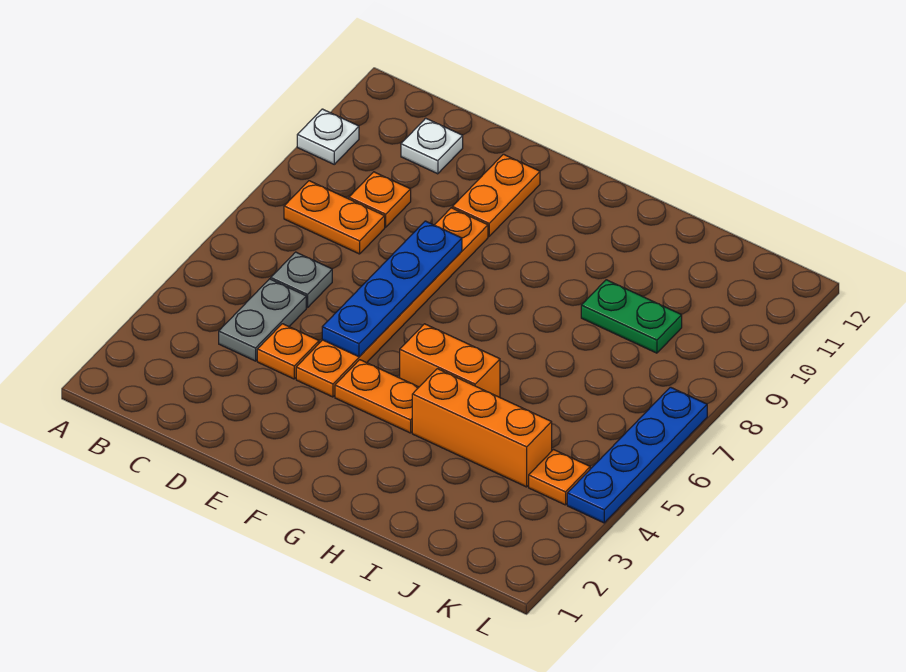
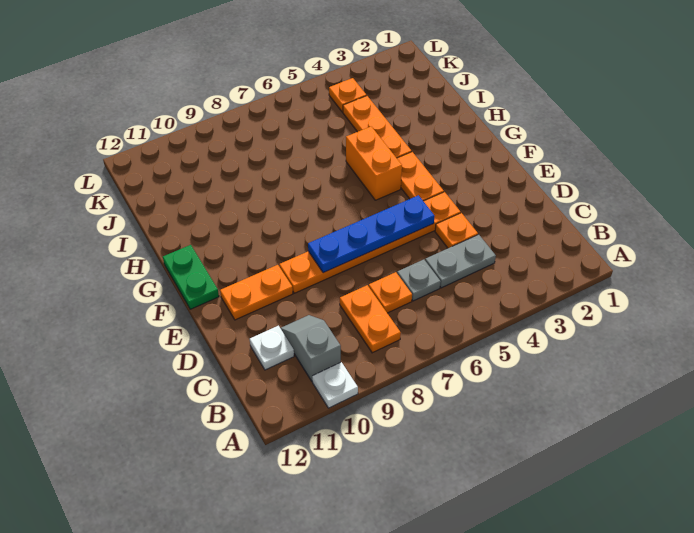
none -> grey 1x2 slope [281,315,341,381]
orange 1x1 plate [349,172,411,227] -> orange 1x1 plate moved to [369,272,412,313]
orange 1x3 brick [412,369,552,487] -> orange 1x3 plate [343,96,411,158]
green 1x2 plate [581,280,682,353] -> green 1x2 plate moved to [163,245,219,309]
blue 1x4 plate [567,387,707,523] -> none

